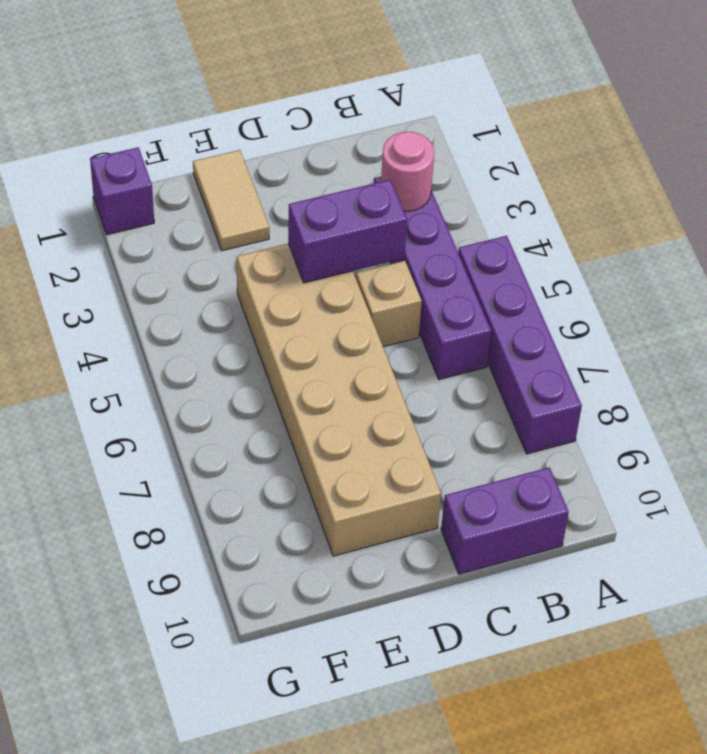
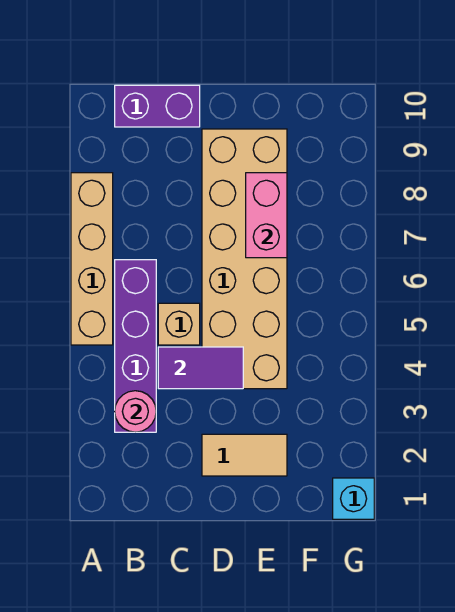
purple 1x4 brick [458,236,582,454] -> tan 1x4 brick [71,173,113,345]
purple 1x2 brick [288,180,407,283] -> purple 1x2 tile [158,347,243,389]
tan 1x2 tile [193,150,269,251] -> tan 1x2 tile turned to [202,434,287,476]
none -> pink 1x2 brick [246,173,287,258]
purple 1x1 brick [90,147,154,235] -> cyan 1x1 brick [333,478,374,519]

